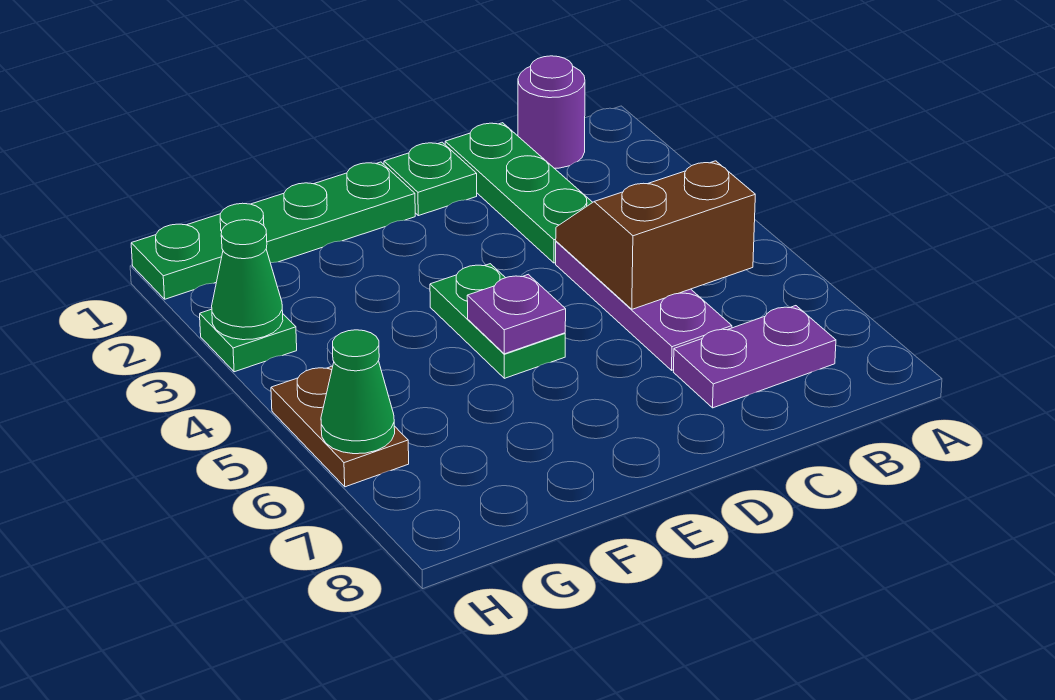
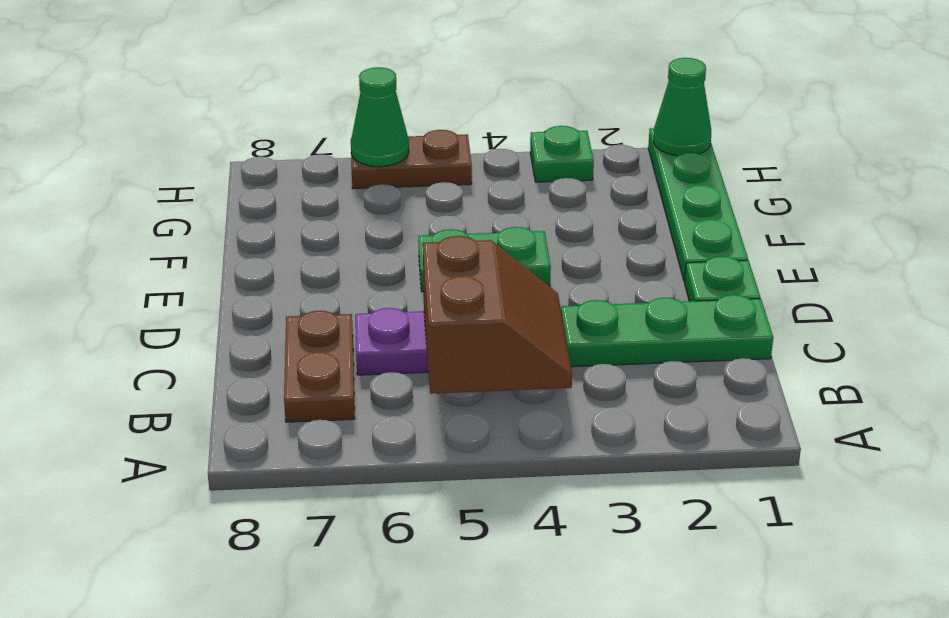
purple 1x1 round brick [518,56,585,168] -> none
purple 1x2 plate [674,306,836,408] -> brown 1x2 plate [284,311,355,422]
purple 1x1 plate [467,274,566,354] -> none
green 1x1 cone [212,220,283,340] -> green 1x1 cone moved to [654,58,711,156]

